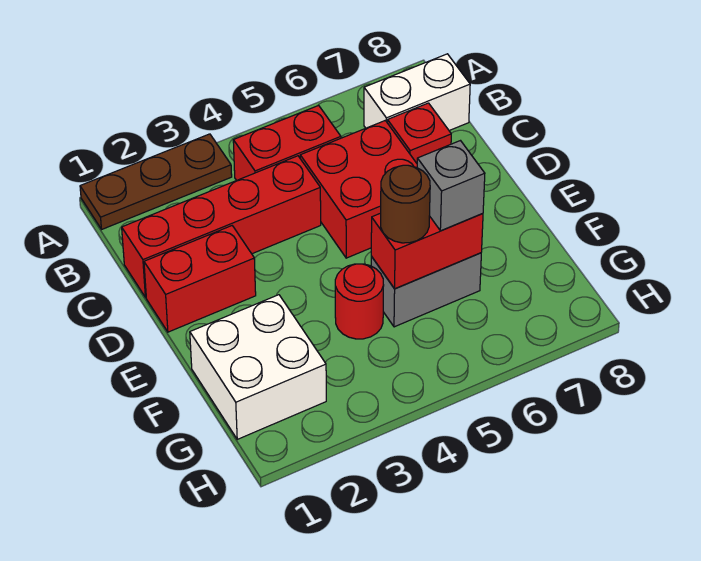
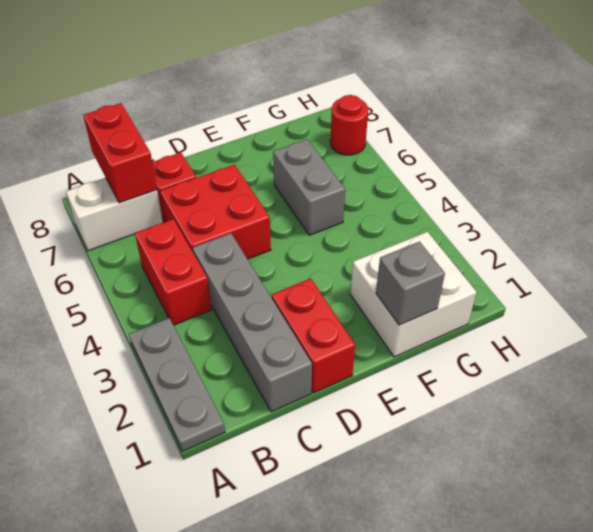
brown 1x3 plate [80,134,232,229] -> grey 1x3 plate [129,318,225,452]
white 1x2 brick [364,54,470,131] -> white 1x2 brick turned to [66,178,163,251]
red 1x4 brick [122,156,321,297] -> grey 1x4 brick [193,233,312,412]
red 1x1 round brick [335,264,384,339] -> red 1x1 round brick moved to [330,95,368,155]
red 1x2 brick [371,213,483,289] -> red 1x2 brick moved to [83,103,157,203]
brown 1x1 round brick [381,165,430,243] -> none
grey 1x1 brick [417,141,485,231] -> grey 1x1 brick moved to [376,242,445,325]

